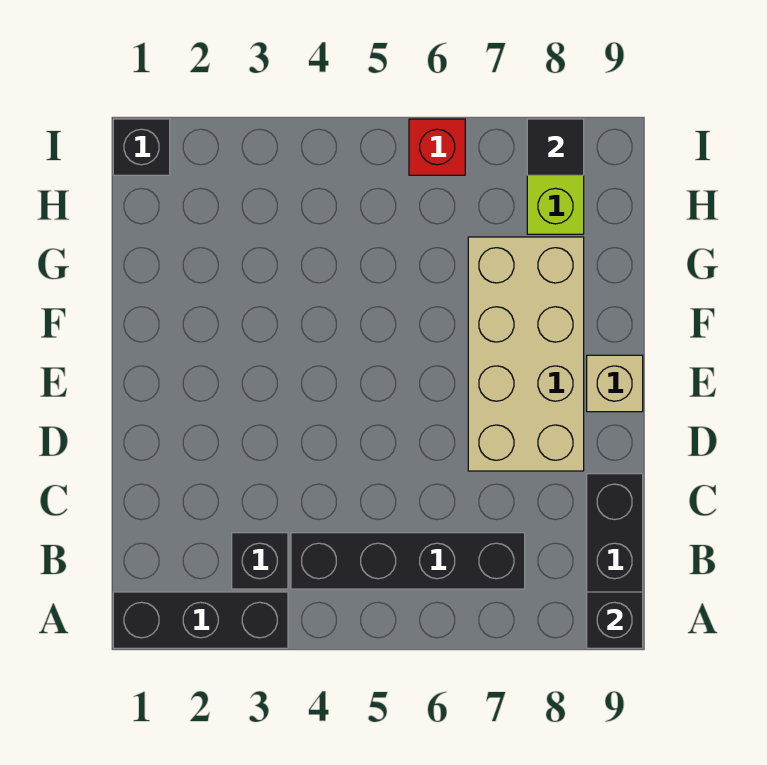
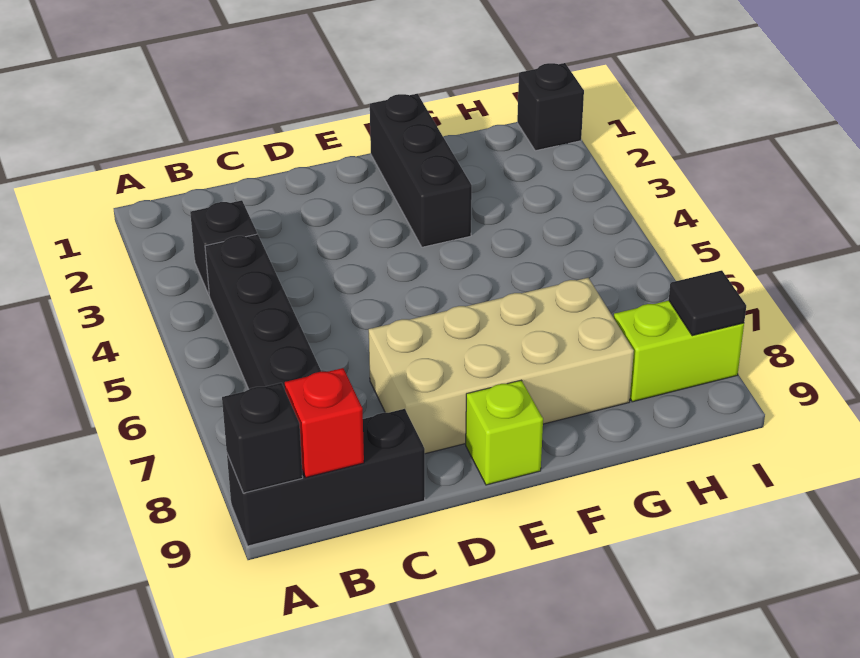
black 1x3 brick [113,592,288,648] -> black 1x3 brick moved to [370,94,472,247]
tan 1x1 brick [587,355,643,412] -> lime 1x1 brick [466,380,543,485]
red 1x1 brick [409,119,465,175] -> red 1x1 brick moved to [285,368,364,477]

